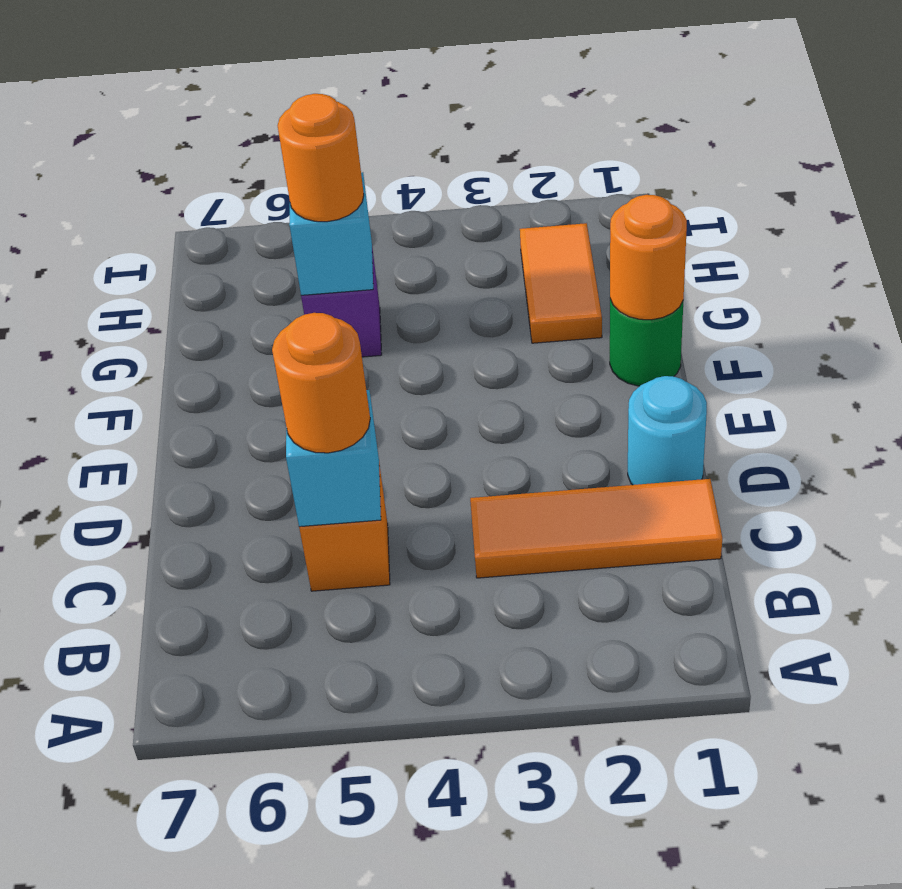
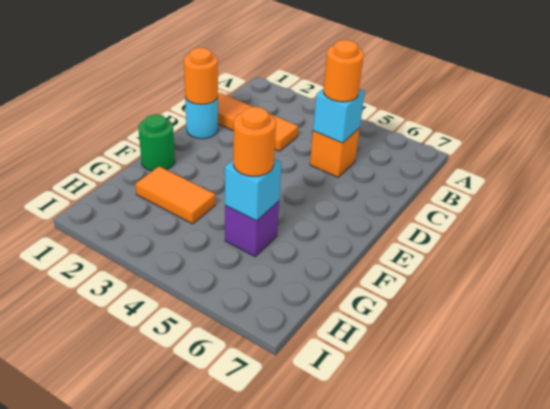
orange 1x1 round brick [610,195,687,320] -> orange 1x1 round brick moved to [184,48,218,104]
orange 1x2 tile [520,223,602,343] -> orange 1x2 tile turned to [135,166,215,224]

